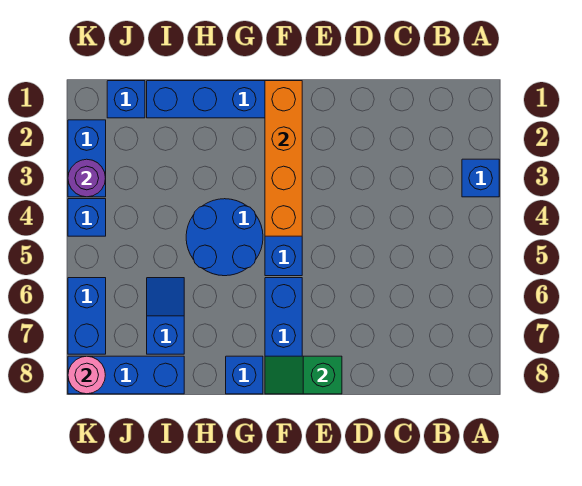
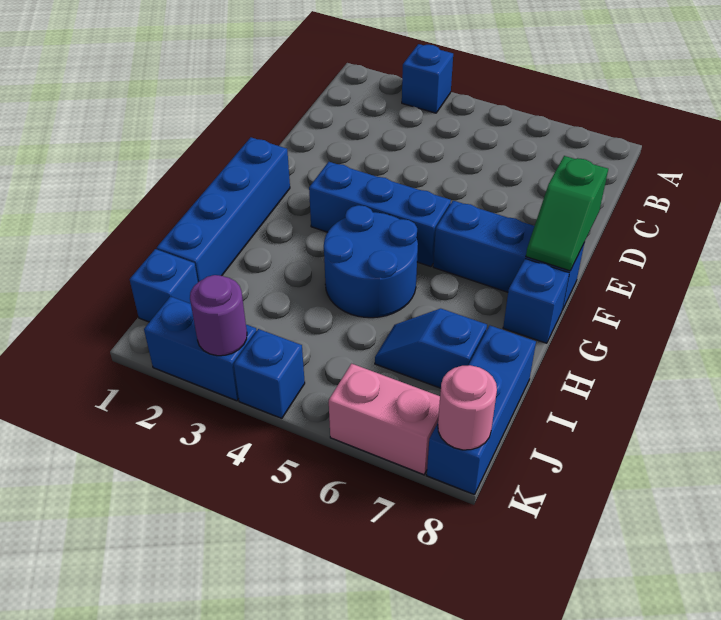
orange 1x4 brick [265,81,302,236] -> none
blue 1x2 brick [68,278,106,354] -> pink 1x2 brick [329,364,440,475]

